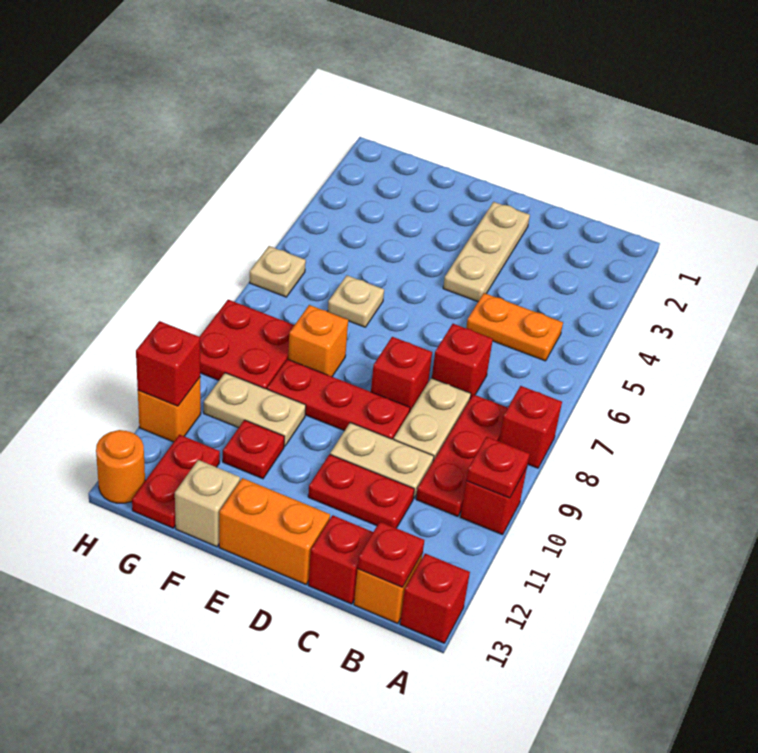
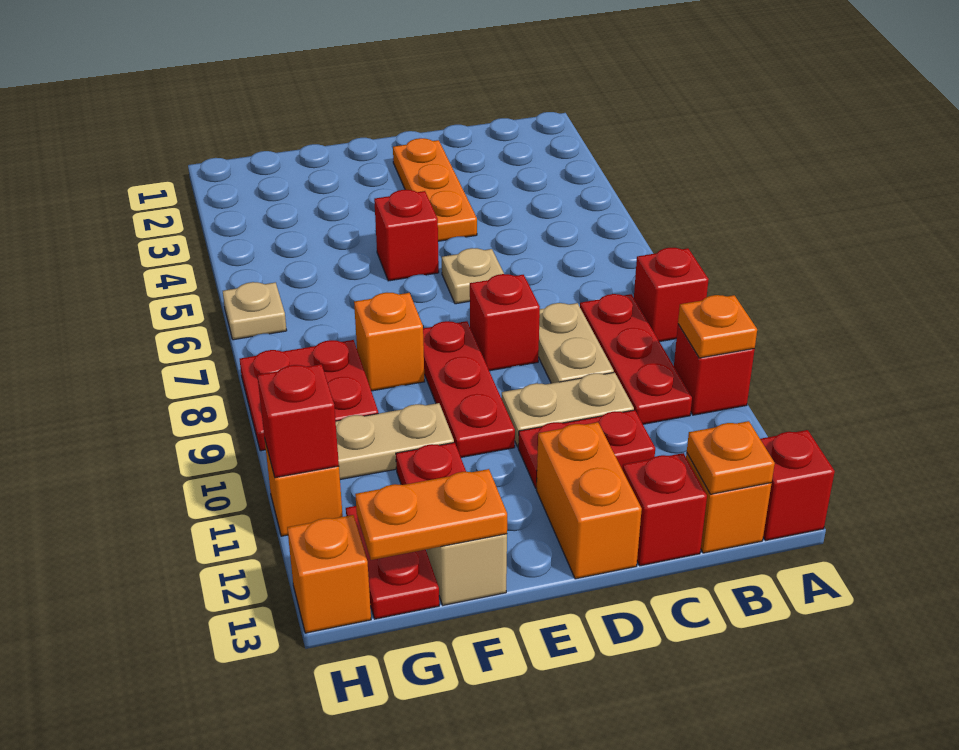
red 1x1 plate [466,437,530,498] -> orange 1x1 plate [678,295,757,358]
orange 1x2 plate [466,293,563,361] -> orange 1x2 plate moved to [355,469,507,560]
red 1x1 plate [358,522,424,587] -> orange 1x1 plate [687,421,775,494]
red 1x1 brick [432,324,493,398] -> red 1x1 brick moved to [374,190,439,281]
tan 1x3 plate [443,202,530,302] -> orange 1x3 plate [393,138,477,241]
red 1x3 plate [267,359,410,440] -> red 1x3 plate turned to [423,321,515,457]
orange 1x2 brick [219,478,330,584] -> orange 1x2 brick turned to [536,422,642,579]
tan 1x1 plate [328,275,384,327] -> tan 1x1 plate moved to [442,248,504,304]
orange 1x1 round brick [96,430,145,503] -> orange 1x1 brick [287,515,371,633]

